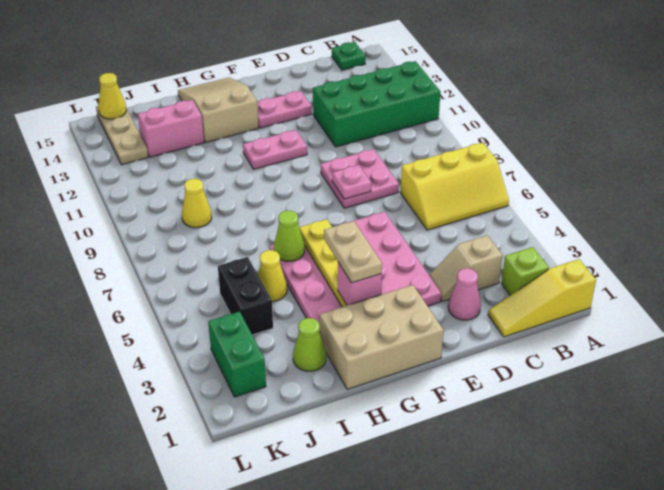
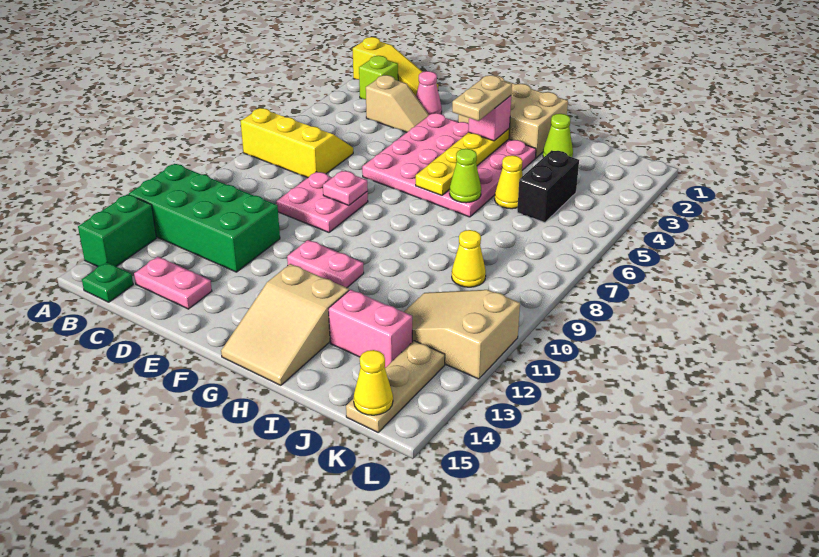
pink 1x2 plate [257,91,312,128] -> pink 1x2 plate moved to [134,257,212,309]
none -> tan 2x3 slope [404,290,520,379]
green 1x2 brick [208,311,266,397] -> green 1x2 brick moved to [78,194,157,267]

